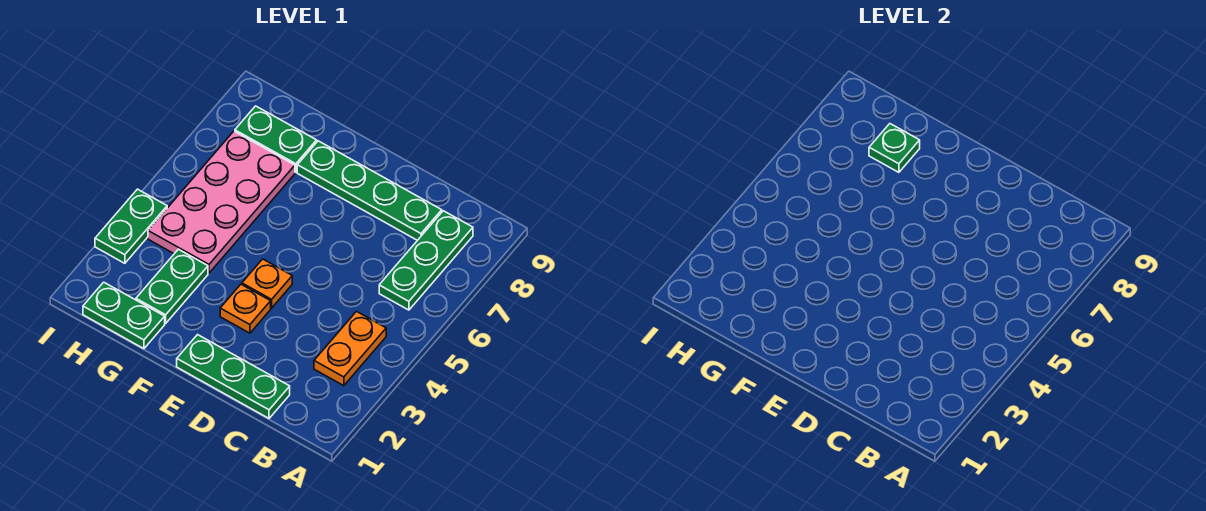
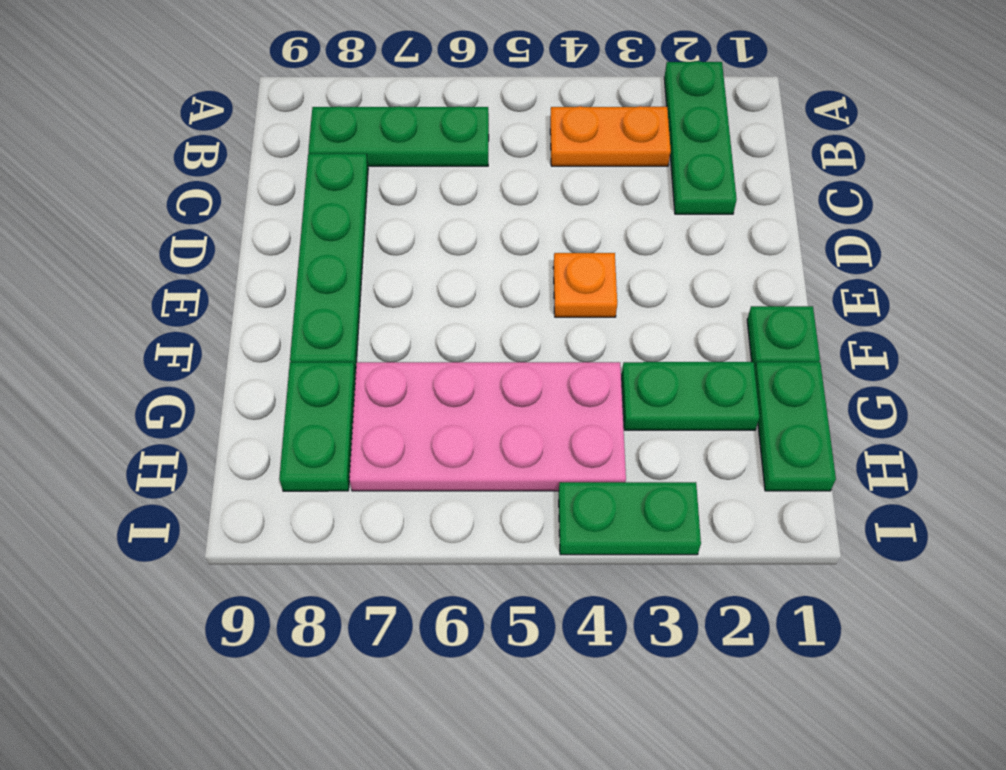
green 1x3 plate [177,335,290,418] -> green 1x3 plate moved to [664,61,737,214]
orange 1x1 plate [220,284,271,333] -> none
green 1x1 plate [869,124,920,172] -> green 1x1 plate moved to [747,306,820,369]

